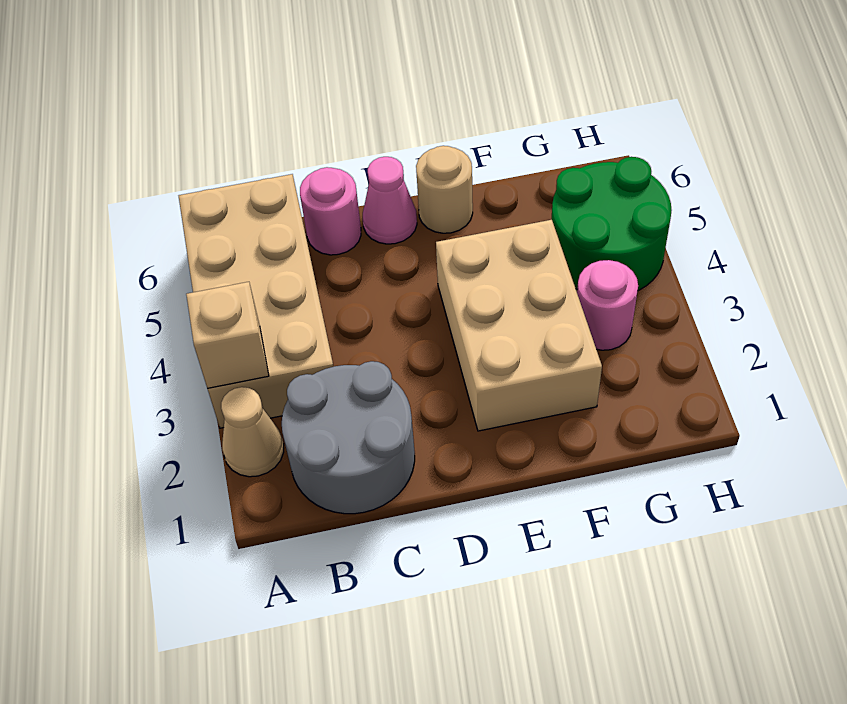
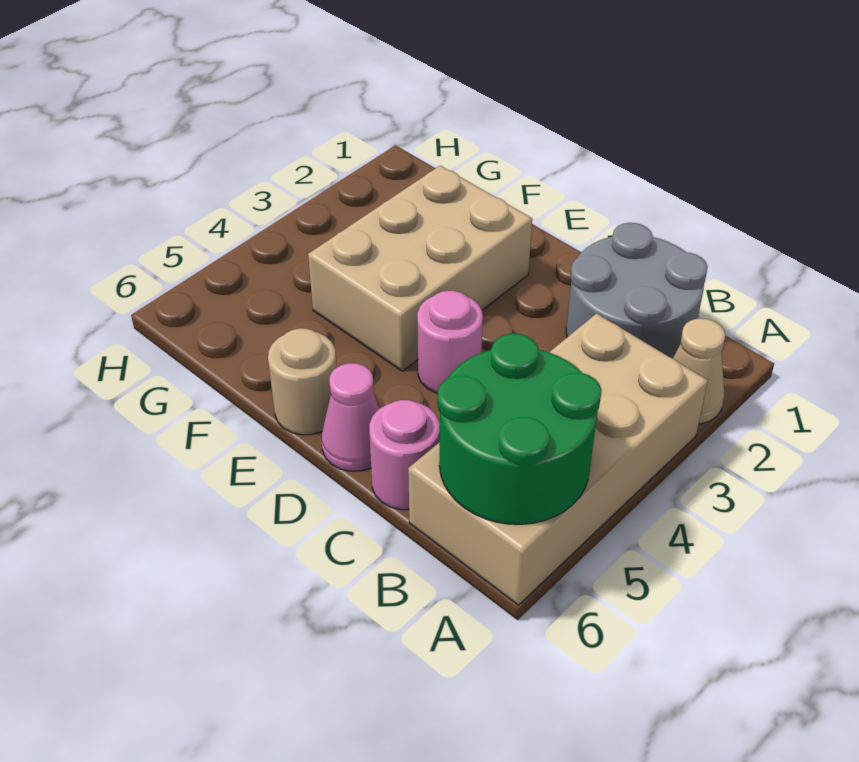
tan 1x1 brick [186,282,269,388] -> none
pink 1x1 round brick [577,260,638,350] -> pink 1x1 round brick moved to [417,291,483,393]
green 2x2 round brick [551,157,672,291] -> green 2x2 round brick moved to [437,334,601,524]

